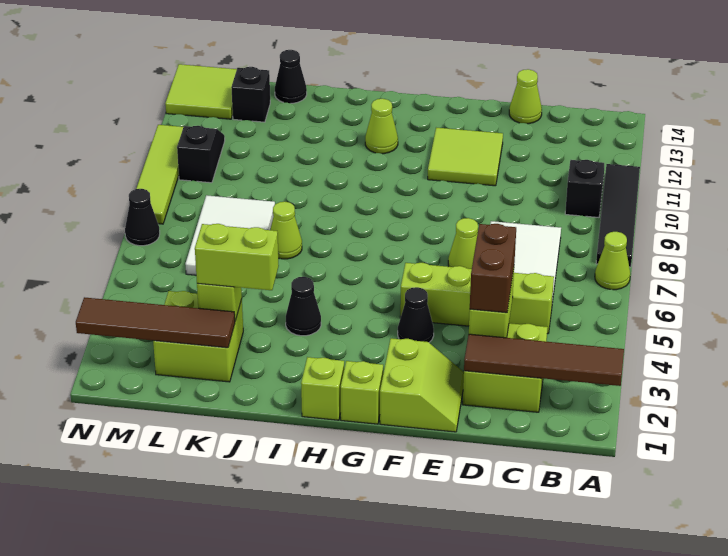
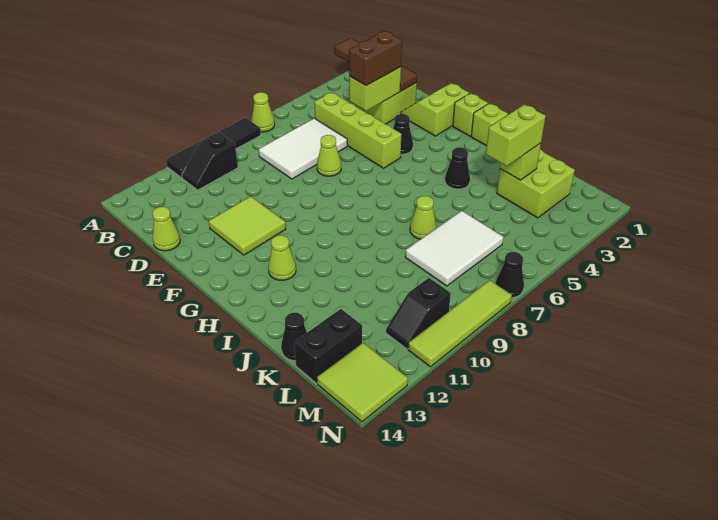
lime 1x2 brick [195,224,279,290] -> lime 1x2 brick turned to [486,104,546,166]
brown 1x4 tile [76,297,235,348] -> none
black 1x1 brick [231,67,270,122] -> black 1x2 brick [294,309,362,383]

